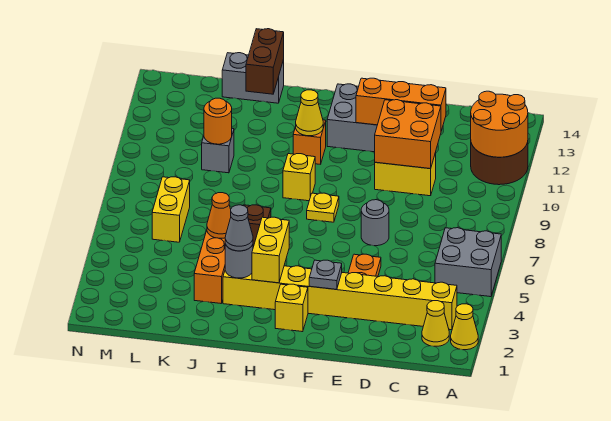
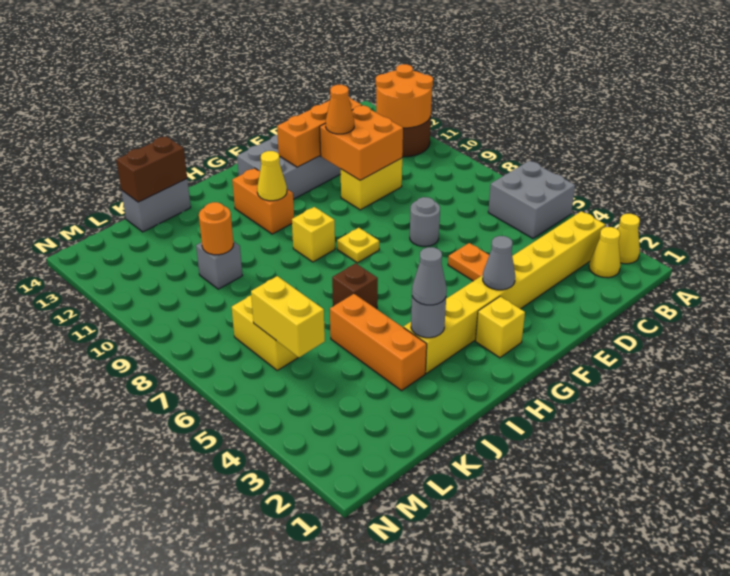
grey 1x1 plate [309,260,342,289] -> grey 1x1 cone [483,236,515,290]
yellow 1x2 brick [252,217,289,283] -> yellow 1x2 brick moved to [251,276,325,358]
orange 1x1 brick [293,120,326,164] -> orange 1x2 brick [232,168,294,234]
orange 1x1 cone [207,193,231,238] -> orange 1x1 cone moved to [326,85,354,134]
brown 1x2 brick [246,29,284,94] -> brown 1x2 brick turned to [116,136,187,202]

